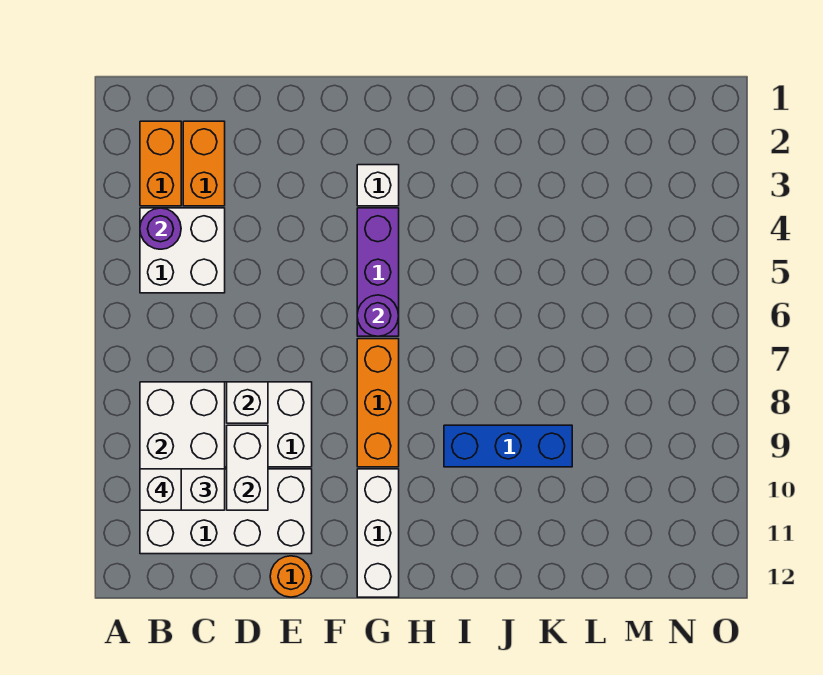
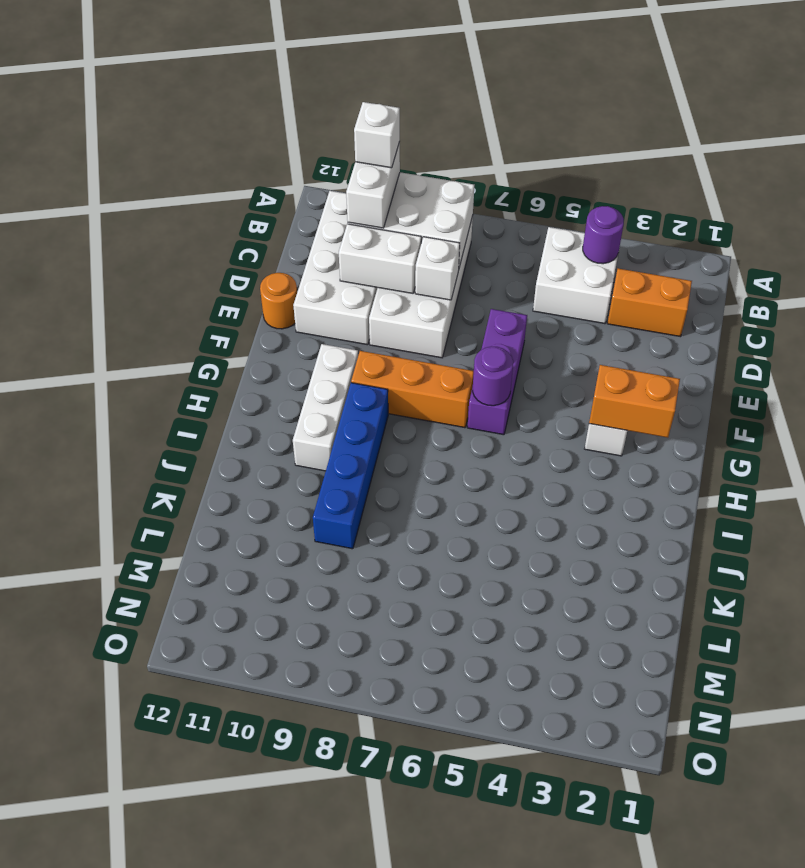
orange 1x2 brick [140,121,181,206] -> orange 1x2 brick moved to [589,365,680,438]
purple 1x3 brick [357,208,399,336] -> purple 1x3 brick turned to [467,309,527,435]
white 1x3 brick [357,469,399,597] -> white 1x3 brick turned to [293,344,358,471]
blue 1x3 brick [444,425,572,467] -> blue 1x4 brick [313,383,388,549]

